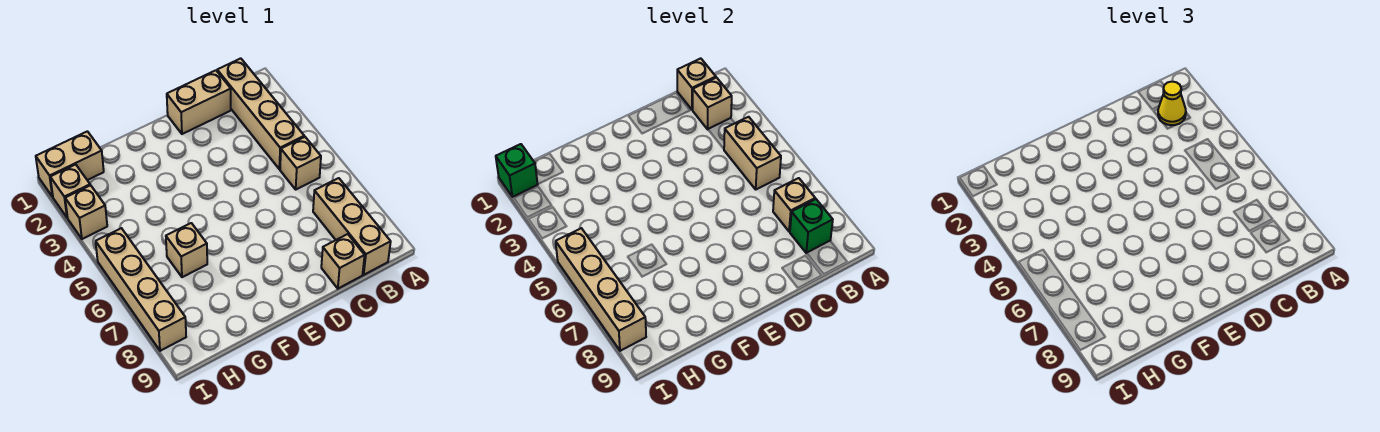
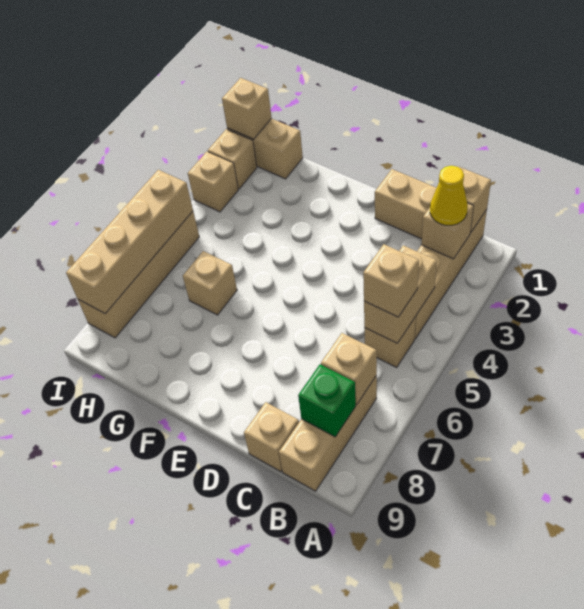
none -> tan 1x1 brick [363,244,419,317]
green 1x1 brick [496,144,538,197] -> tan 1x1 brick [222,78,272,139]

